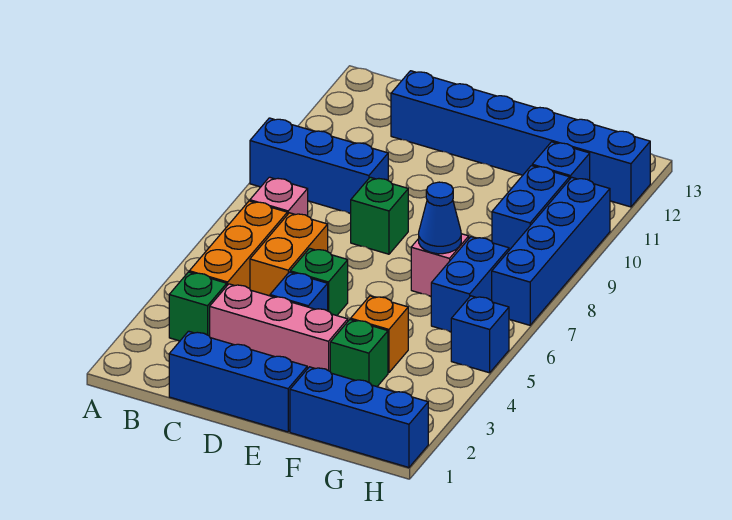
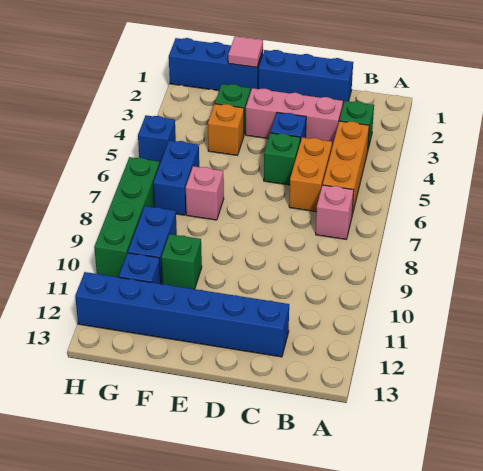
blue 1x3 brick [250,118,388,213] -> none
green 1x1 brick [351,177,408,254] -> green 1x1 brick moved to [161,234,202,289]
none -> pink 1x1 tile [228,36,263,67]
blue 1x1 cone [419,182,461,254] -> none
blue 1x4 brick [492,177,610,325] -> green 1x4 brick [94,157,160,277]

